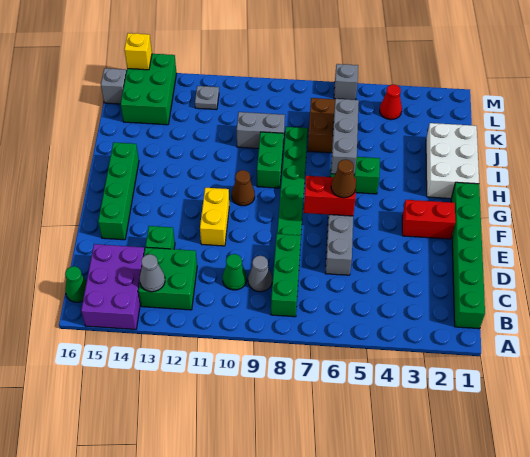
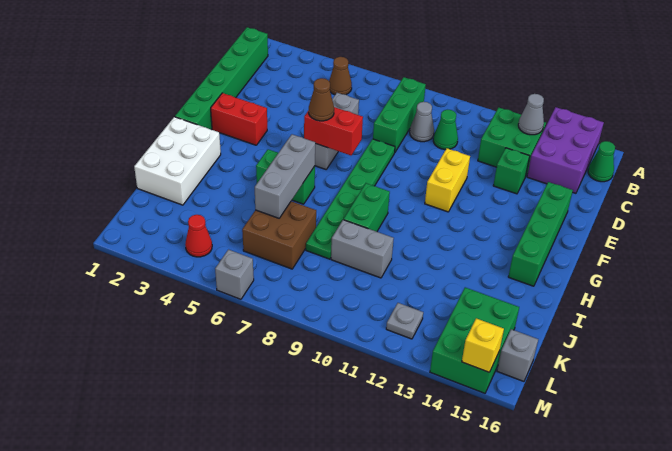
brown 1x1 cone [232,170,255,206] -> brown 1x1 cone moved to [329,57,352,95]

